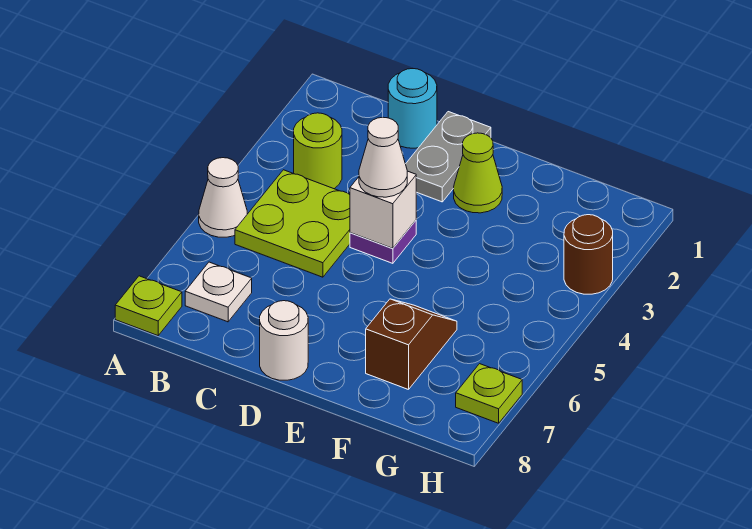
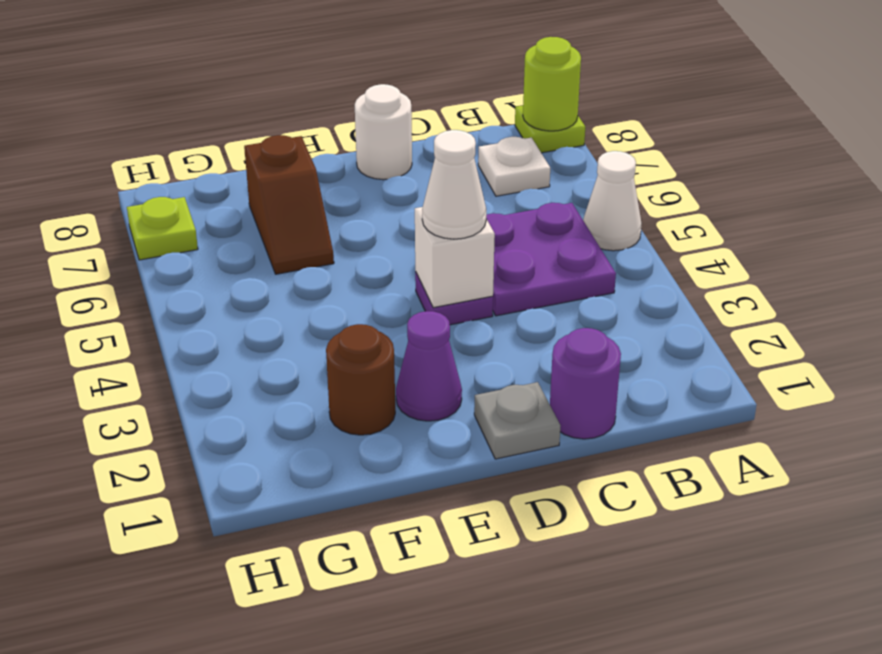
lime 1x1 round brick [294,113,342,189] -> lime 1x1 round brick moved to [523,37,581,131]
lime 2x2 plate [235,170,350,277] -> purple 2x2 plate [486,203,616,316]
cyan 1x1 round brick [388,69,437,148] -> purple 1x1 round brick [550,328,621,439]
grey 1x2 plate [406,112,491,202] -> grey 1x1 plate [474,382,561,459]
lime 1x1 cone [454,133,502,213] -> purple 1x1 cone [396,311,462,421]
brown 1x1 round brick [564,215,613,294] -> brown 1x1 round brick moved to [326,324,395,435]

